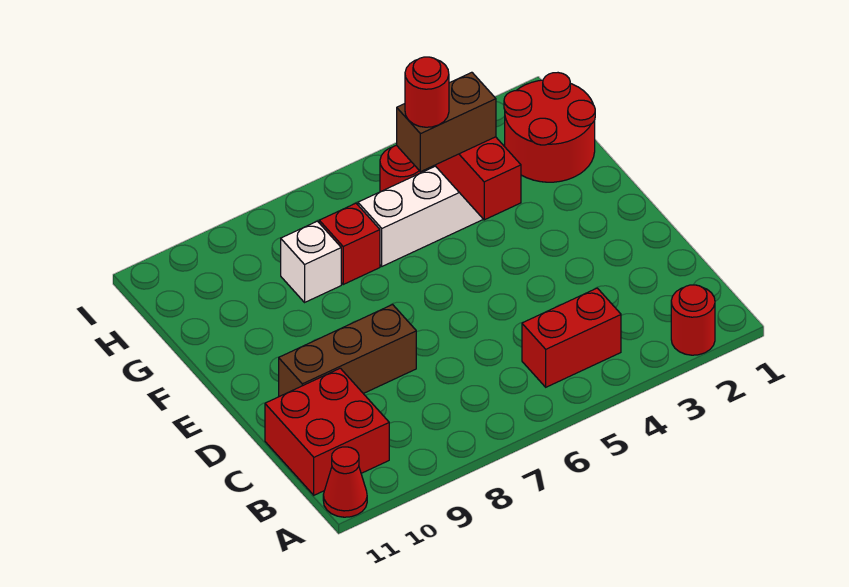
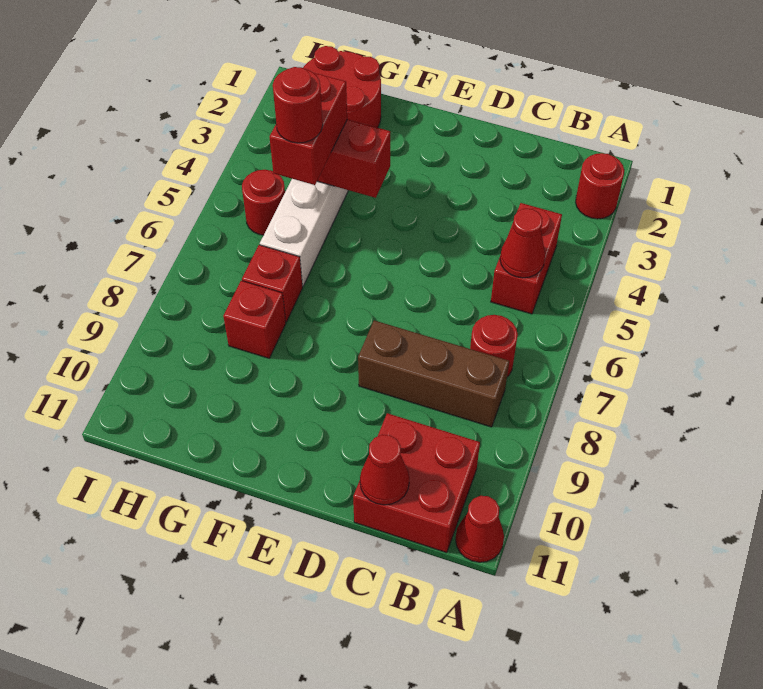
none -> red 1x1 cone [500,209,545,278]
none -> red 1x1 round brick [470,315,518,377]
none -> red 1x1 cone [360,435,409,505]
brown 1x3 brick [279,305,416,397] -> brown 1x3 brick turned to [358,320,509,427]
brown 1x2 brick [397,72,496,172] -> red 1x2 brick [270,73,347,185]
white 1x1 brick [281,221,341,302] -> red 1x1 brick [223,281,286,358]

